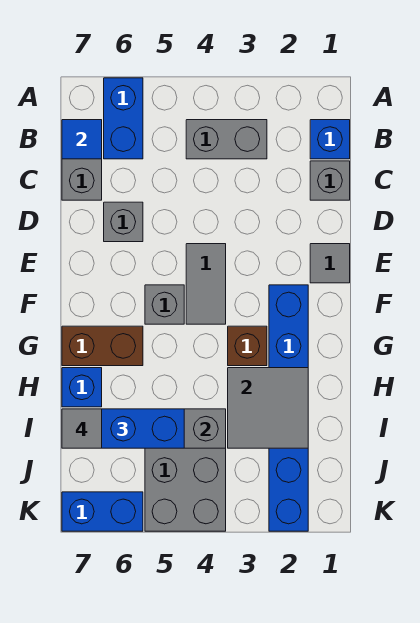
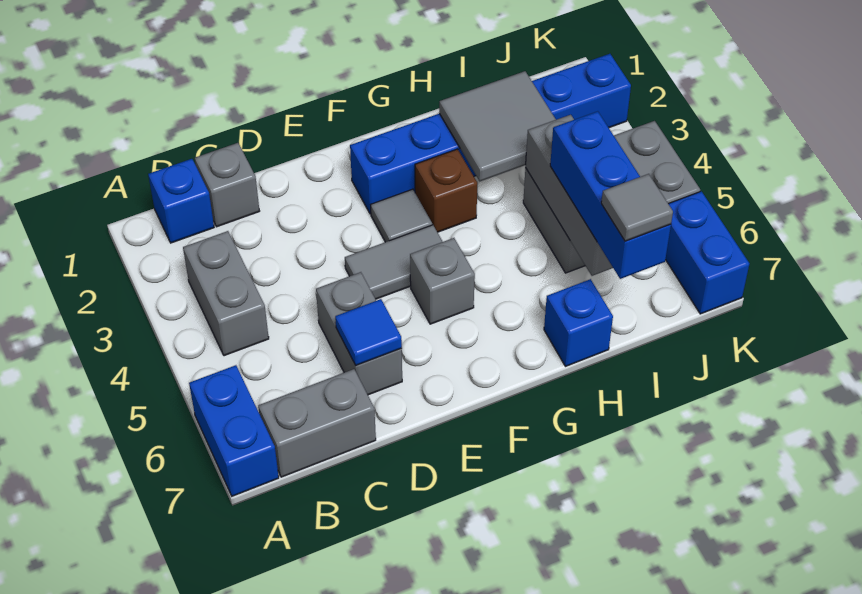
blue 1x2 brick [104,78,143,159] -> blue 1x2 brick turned to [189,365,279,496]
blue 1x1 tile [62,120,102,159] -> blue 1x1 tile moved to [335,299,402,365]
grey 1x1 brick [104,202,143,242] -> grey 1x2 brick [316,272,402,395]
grey 1x1 tile [310,244,350,283] -> grey 1x1 tile moved to [371,189,432,242]
brown 1x2 brick [62,326,143,366] -> none

